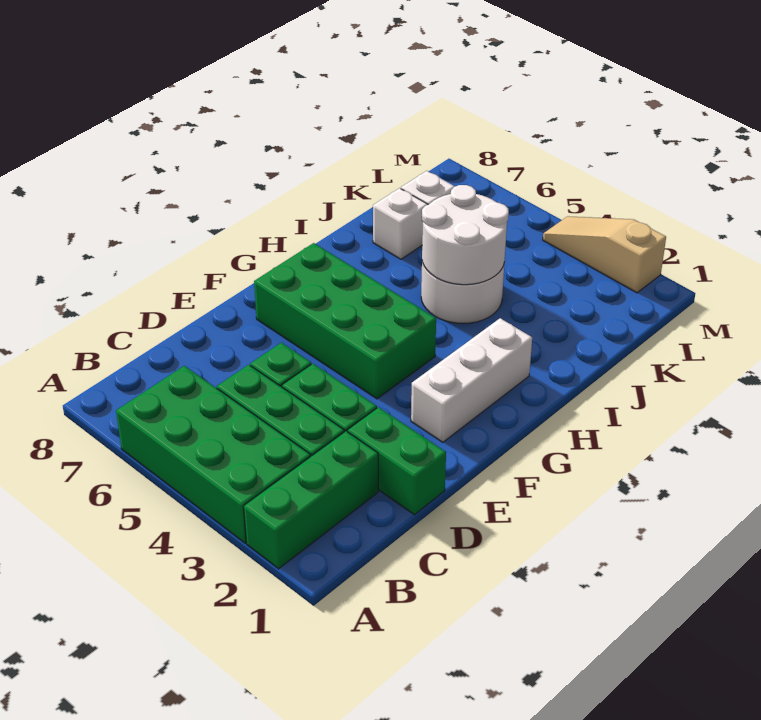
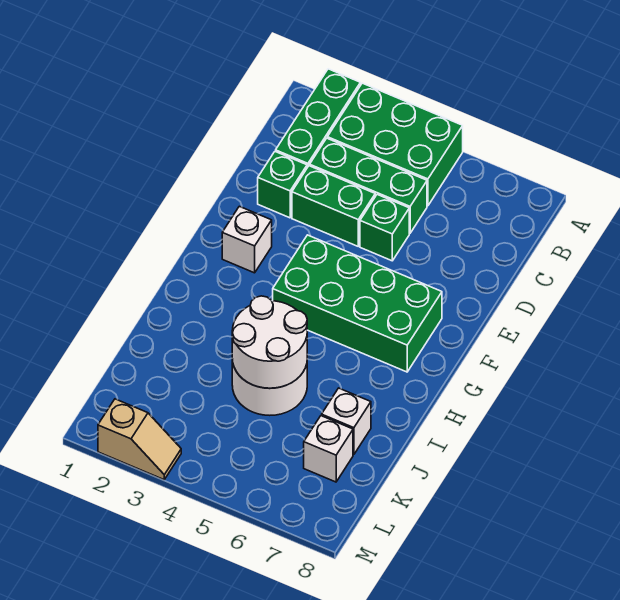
green 2x4 brick [116,366,311,543] -> green 2x3 brick [327,83,463,206]
green 1x2 brick [347,407,446,515] -> green 1x1 brick [258,151,307,218]
white 1x3 brick [411,318,532,442] -> white 1x1 brick [222,206,272,273]
tan 1x3 slope [543,216,666,293] -> tan 1x2 slope [98,399,181,480]

